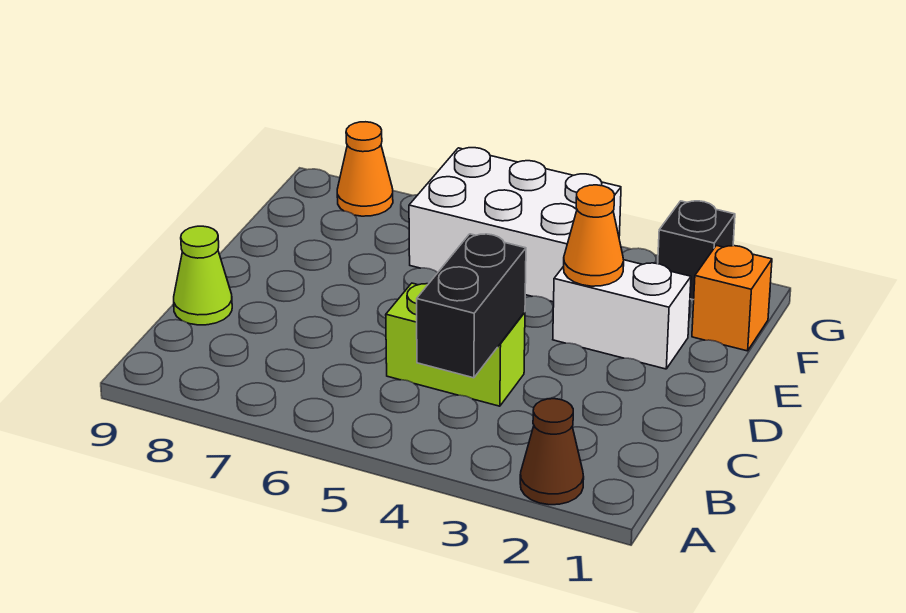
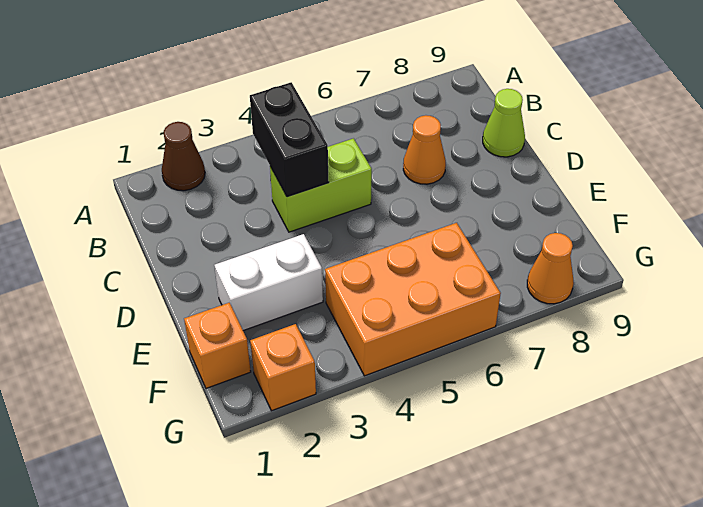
orange 1x1 cone [564,185,624,286] -> orange 1x1 cone moved to [403,115,446,184]
white 2x3 brick [409,148,621,302] -> orange 2x3 brick [325,223,501,376]
black 1x1 brick [658,201,735,300] -> orange 1x1 brick [250,324,316,411]

